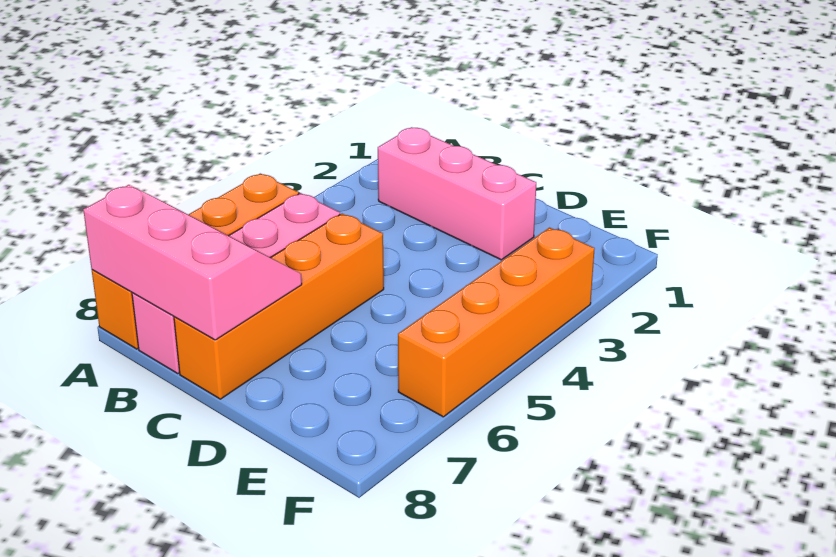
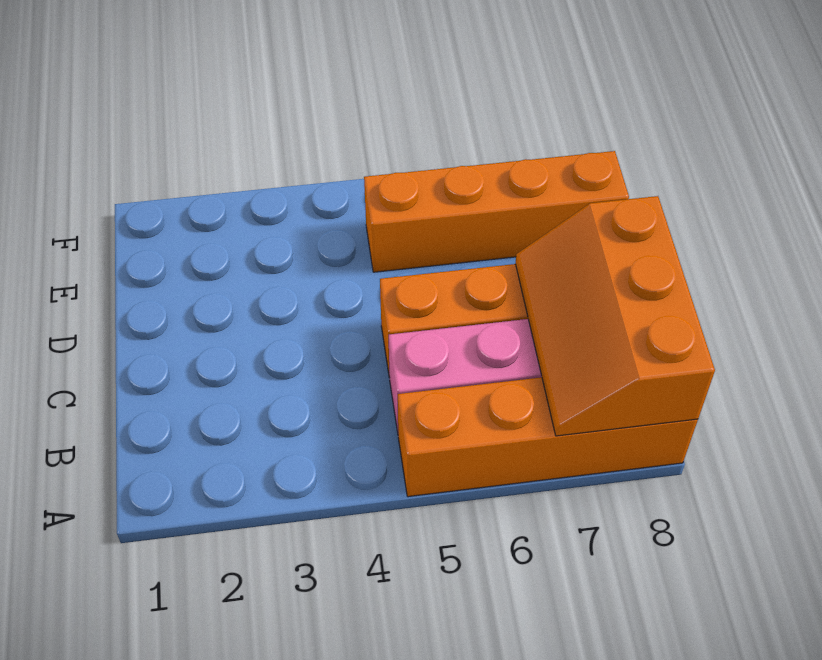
pink 2x3 slope [83,185,302,340] -> orange 2x3 slope [515,196,715,436]
pink 1x3 brick [378,127,536,260] -> none
orange 1x4 brick [398,228,595,417] -> orange 1x4 brick moved to [364,151,629,272]

